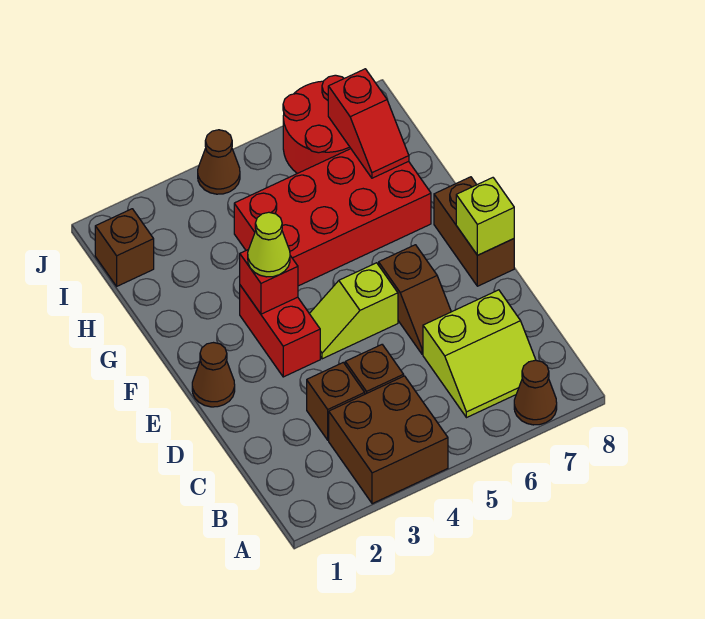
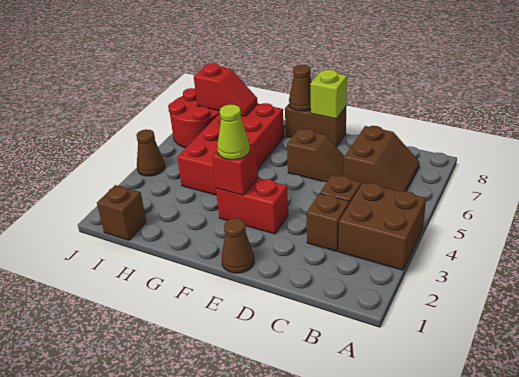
brown 1x1 cone [514,360,557,425] -> brown 1x1 cone moved to [289,65,312,111]
lime 2x2 slope [423,290,536,418] -> brown 2x2 slope [344,126,420,192]
lime 1x2 slope [309,263,398,359] -> none

